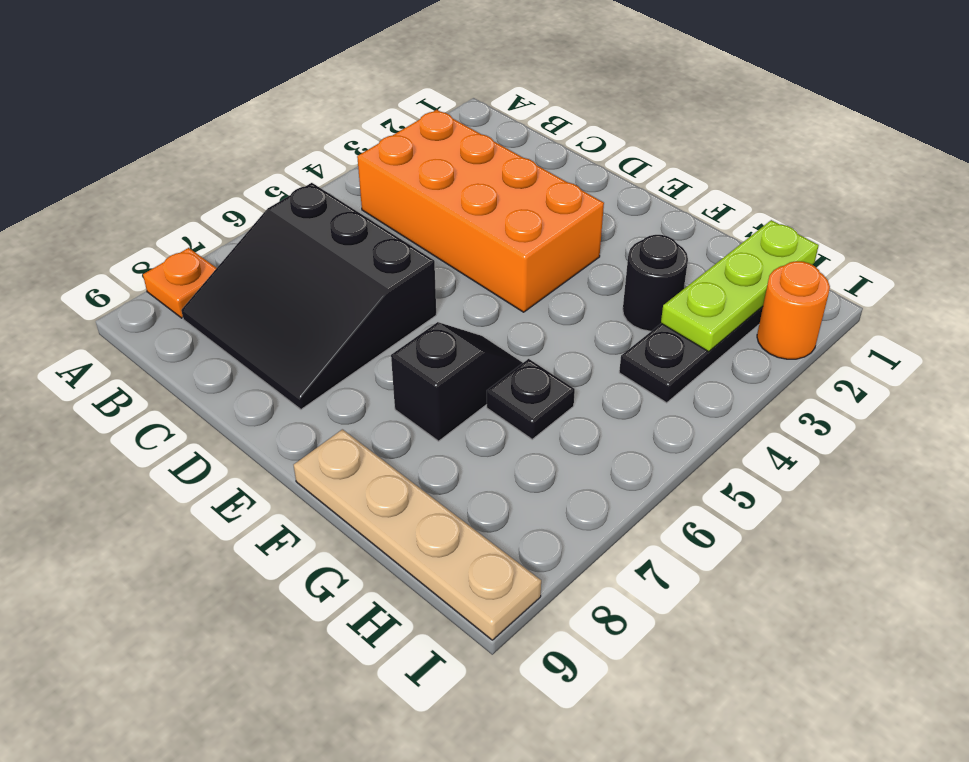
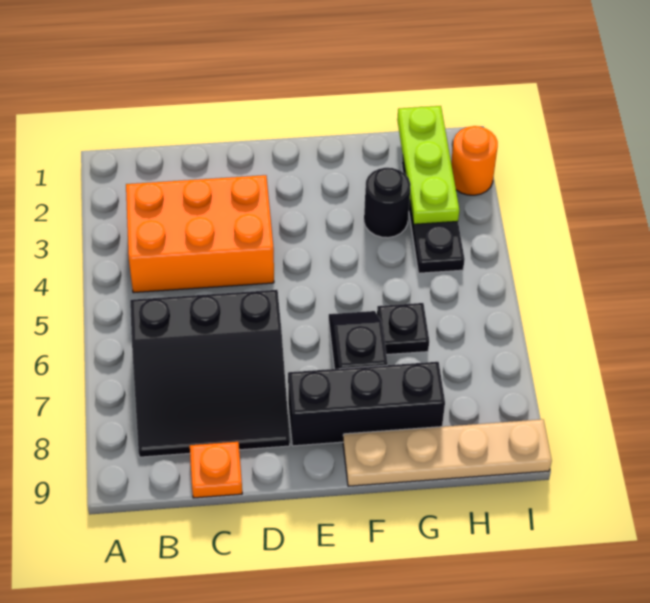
orange 1x1 plate [143,248,216,318] -> orange 1x1 plate moved to [190,442,242,498]
orange 2x4 brick [357,110,604,312] -> orange 2x3 brick [126,175,274,293]
none -> black 1x3 brick [288,362,445,446]

